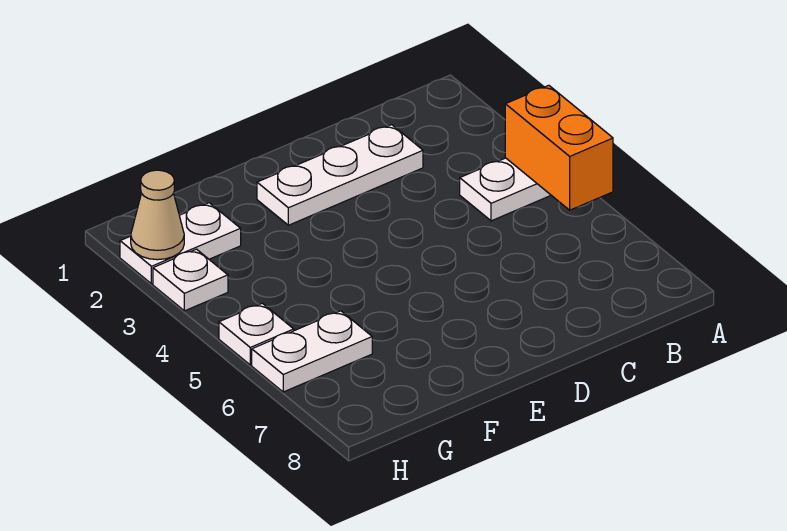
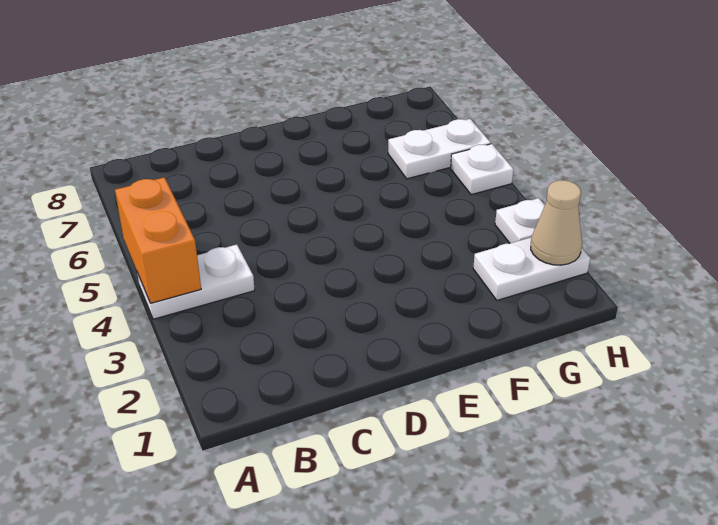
white 1x3 plate [257,125,423,225] -> none

